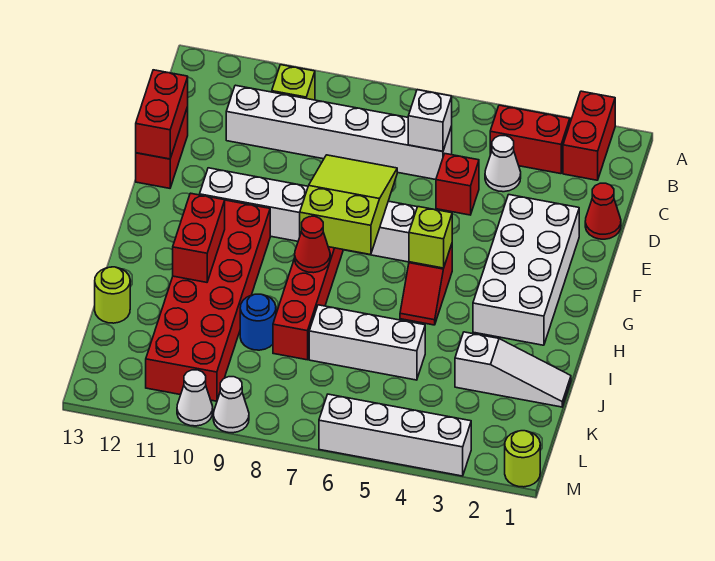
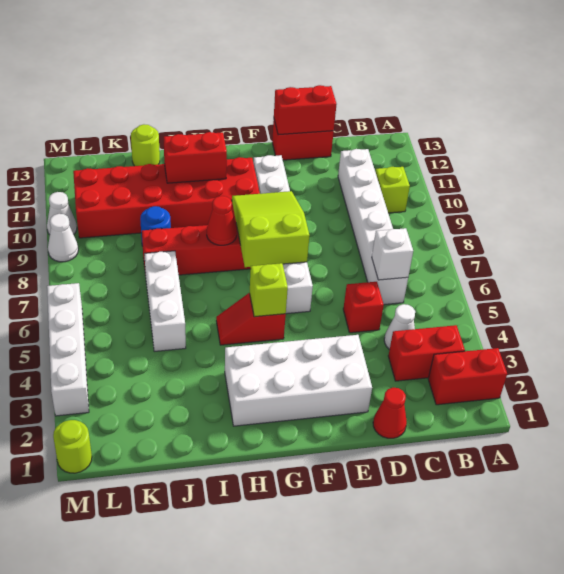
red 1x2 brick [490,105,570,174] -> red 1x2 brick turned to [388,325,465,381]
lime 2x3 slope [300,155,397,255] -> lime 2x3 slope turned to [232,191,309,267]
white 1x3 slope [455,332,571,407] -> none

